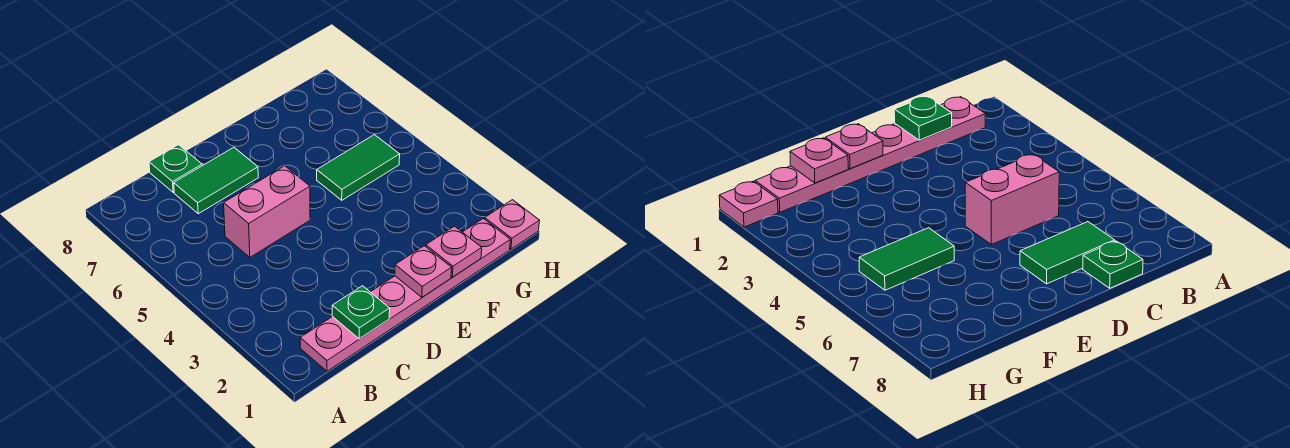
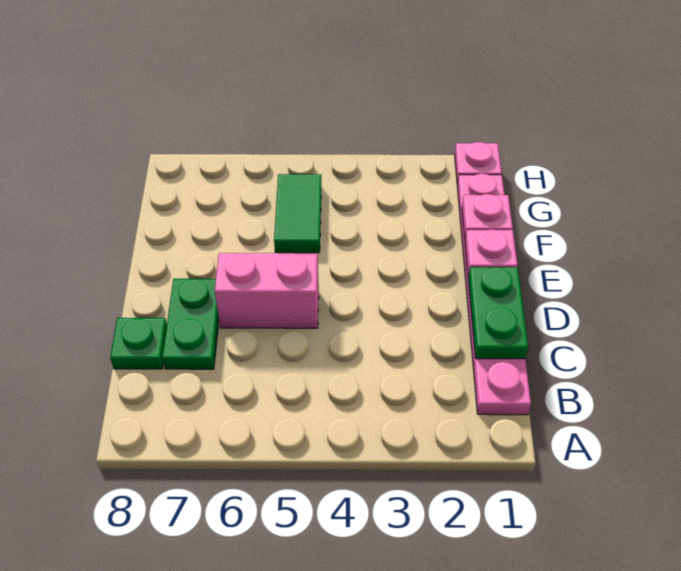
green 1x1 plate [332,286,390,339] -> green 1x2 plate [468,267,528,359]
pink 1x2 brick [224,166,310,257] -> pink 1x2 brick turned to [215,253,319,328]
green 1x2 tile [174,147,258,214] -> green 1x2 plate [162,279,219,369]

